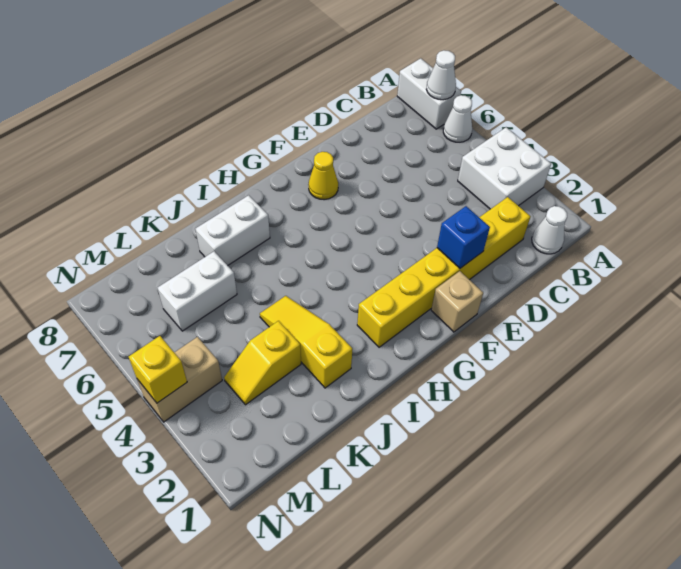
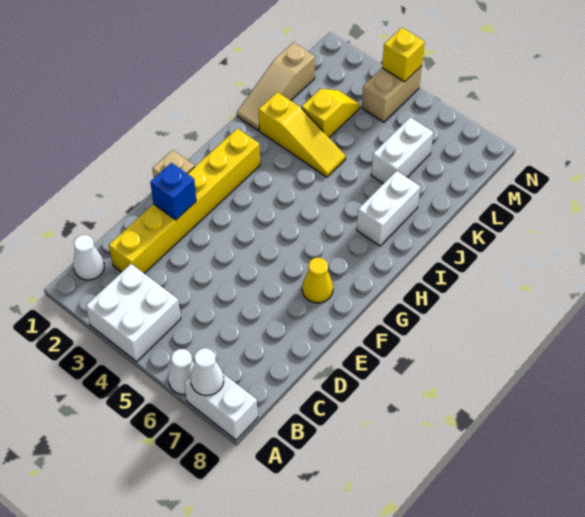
none -> tan 1x3 slope [237,42,315,130]

